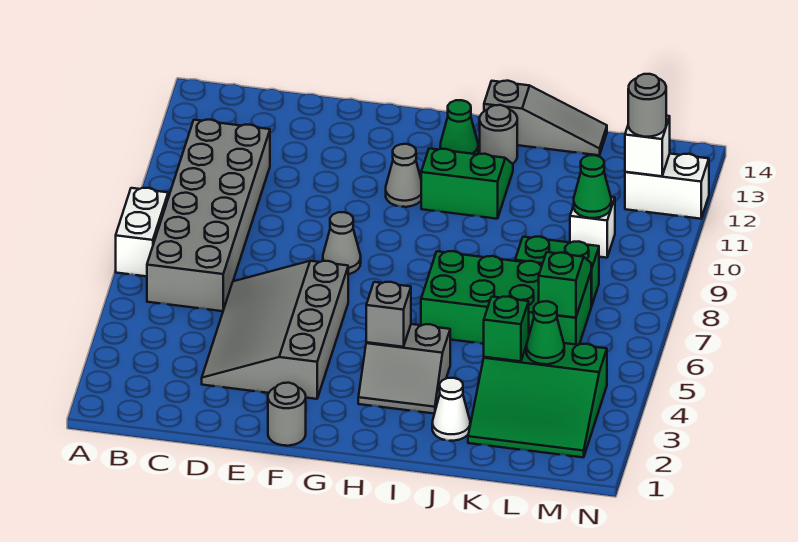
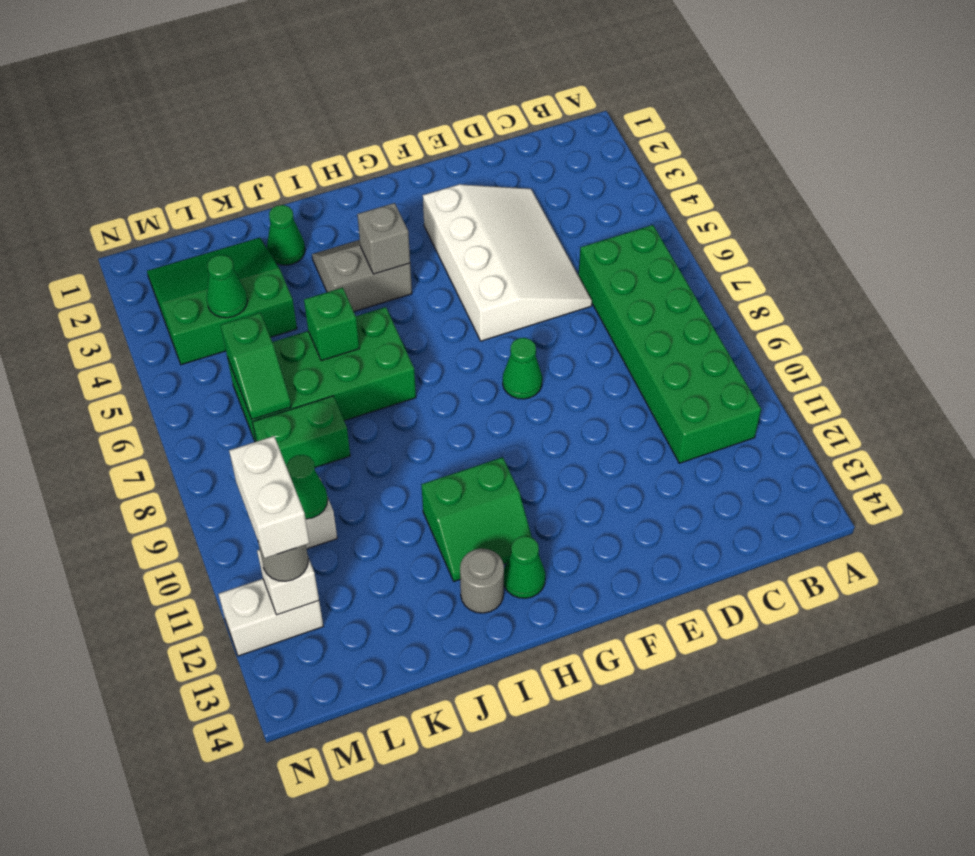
white 1x2 brick [116,188,168,276] -> white 1x2 brick moved to [229,436,309,558]
grey 2x6 brick [147,120,270,311] -> green 2x6 brick [578,225,761,463]
grey 3x4 slope [202,261,348,399] -> white 3x4 slope [423,184,592,341]
grey 1x1 round brick [268,383,306,446] -> none
grey 1x1 cone [323,212,361,274] -> green 1x1 cone [503,338,542,399]
grey 1x1 cone [386,144,421,207] -> none
grey 1x3 slope [484,81,607,155] -> none
white 1x1 cone [432,378,470,441] -> green 1x1 cone [267,205,305,265]
green 1x1 brick [484,296,529,361] -> green 1x1 brick moved to [304,288,359,361]

